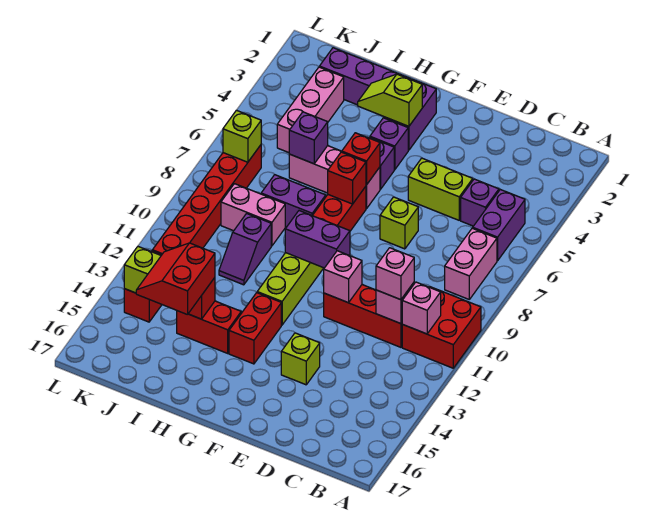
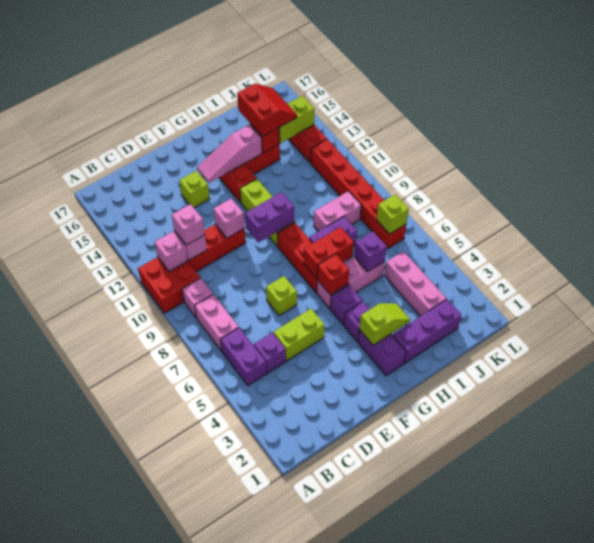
none -> pink 1x1 brick [182,278,213,318]
none -> pink 1x3 slope [197,124,262,183]
red 1x1 brick [328,152,366,204] -> red 1x2 brick [304,227,354,279]
purple 1x2 slope [219,214,271,285] -> none

